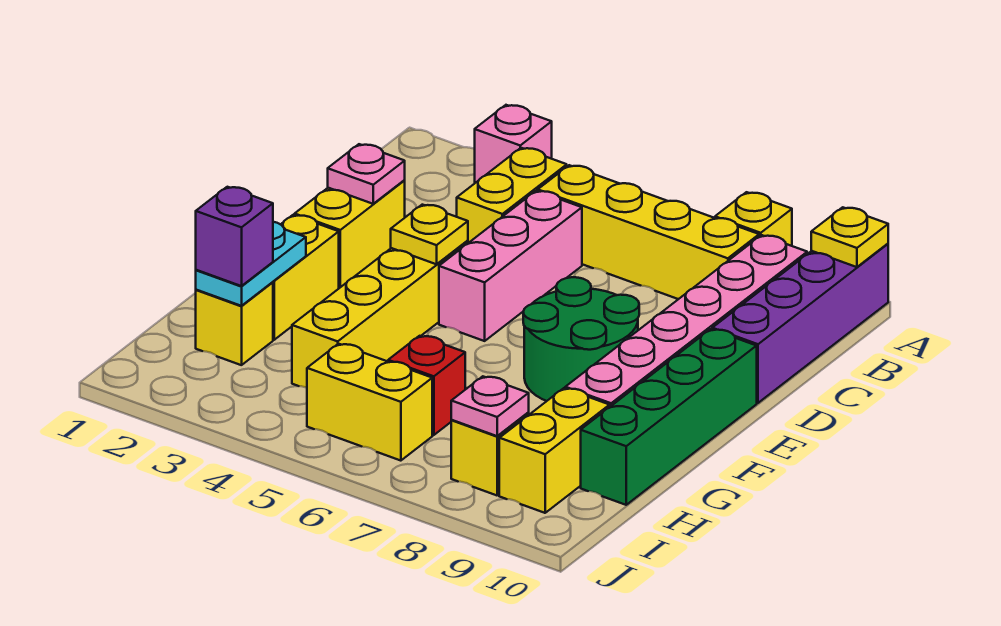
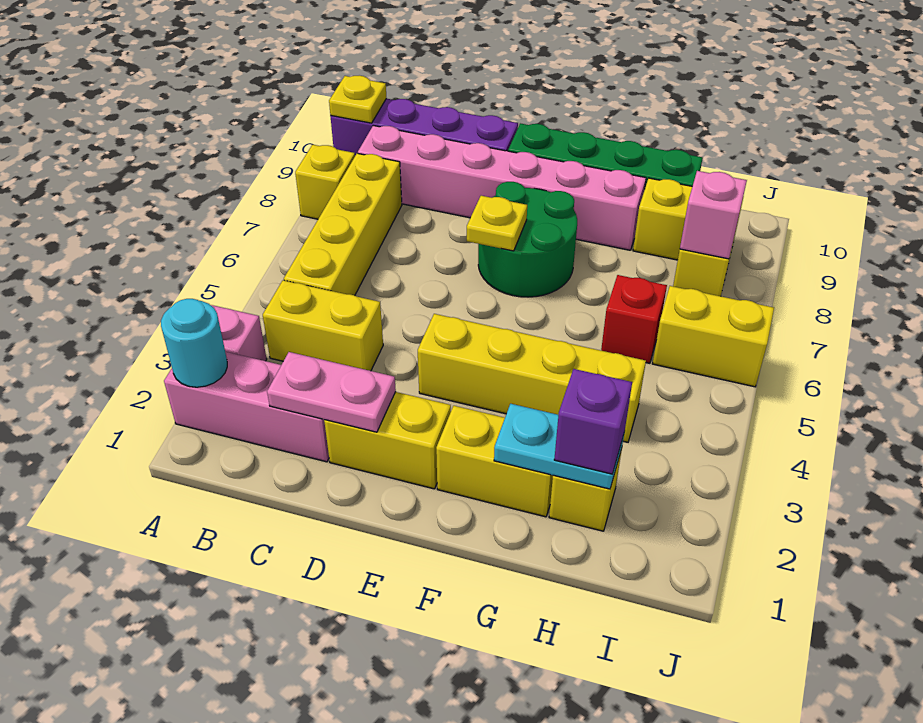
none -> cyan 1x1 round brick [161,299,227,387]
pink 1x3 brick [439,191,582,341] -> pink 1x3 brick moved to [164,352,329,462]
pink 1x1 plate [328,144,405,204] -> pink 1x2 plate [267,352,396,432]
yellow 1x1 plate [391,205,468,264] -> yellow 1x1 plate moved to [467,196,527,251]
yellow 1x2 brick [307,344,432,461] -> yellow 1x2 brick turned to [653,286,774,387]
pink 1x1 plate [451,376,529,436] -> pink 1x1 brick [680,171,747,259]

